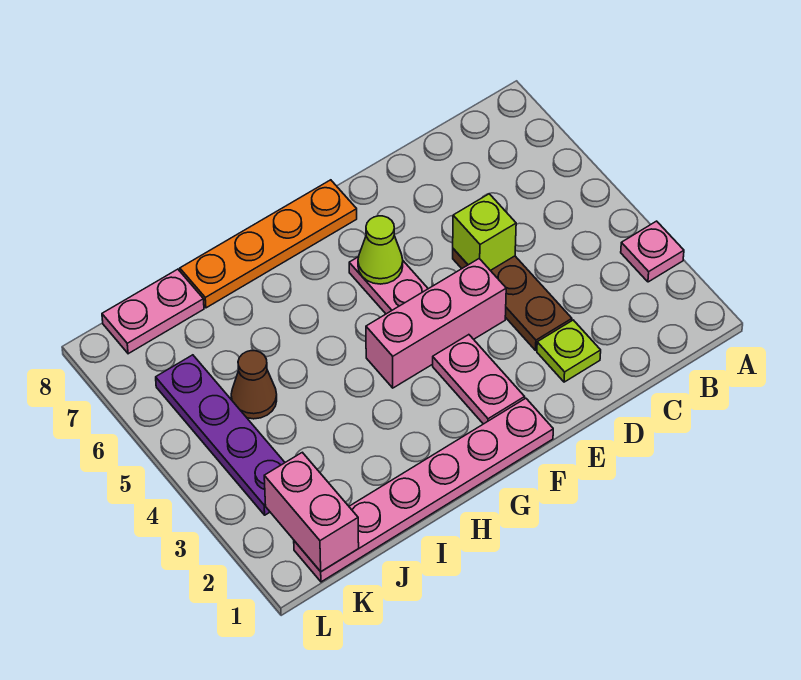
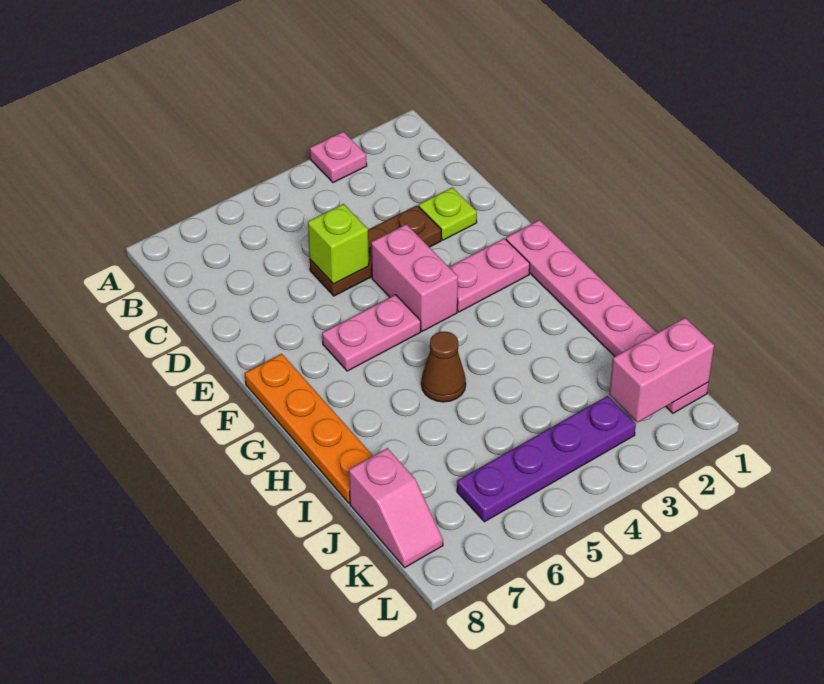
pink 1x3 brick [366,259,506,388] -> pink 1x2 brick [371,224,458,331]
lime 1x1 cone [358,216,403,284] -> none
brown 1x1 cone [231,351,277,419] -> brown 1x1 cone moved to [421,332,466,402]
pink 1x2 plate [102,269,204,354] -> pink 1x2 slope [349,448,443,567]

